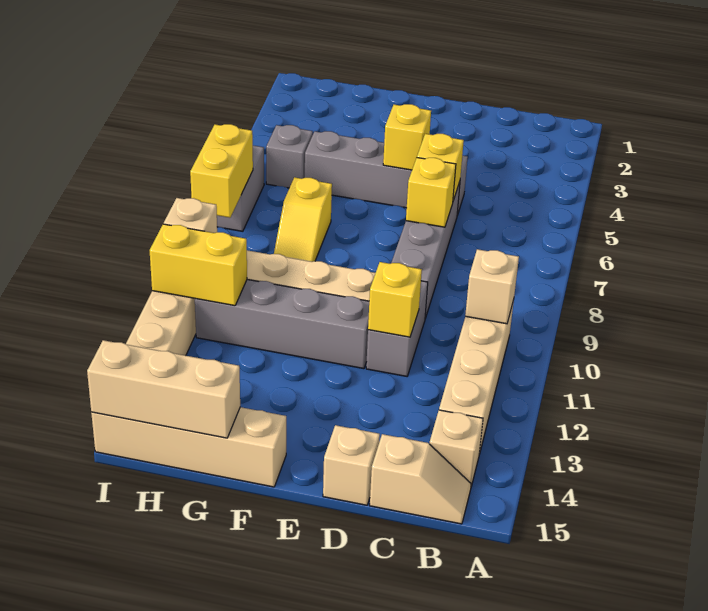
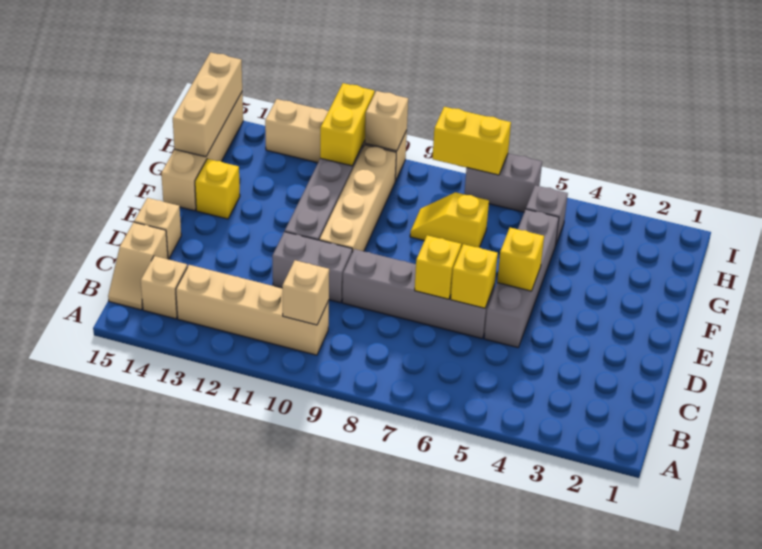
yellow 1x1 brick [368,262,422,337] -> yellow 1x1 brick moved to [195,159,240,219]

